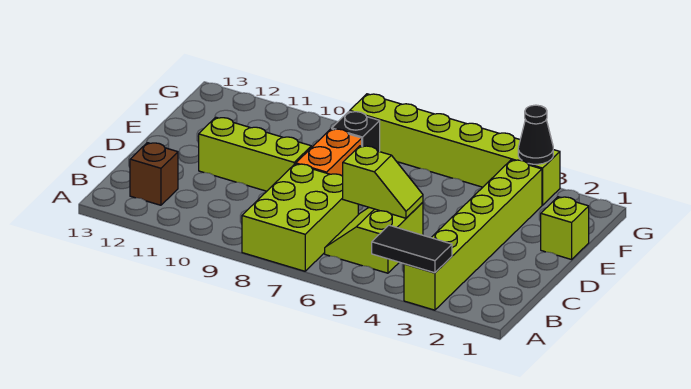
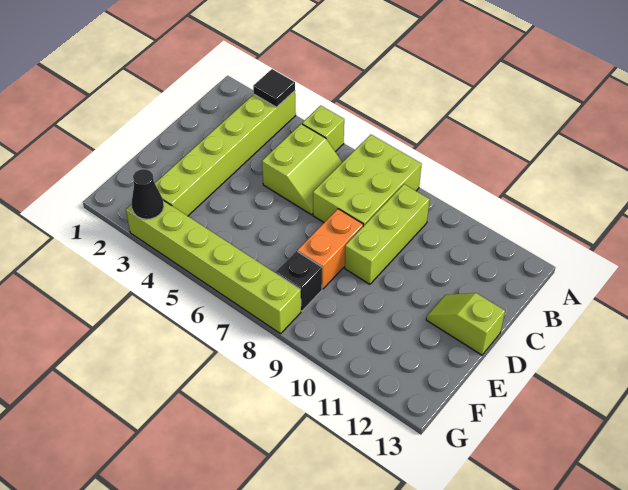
black 1x2 tile [372,225,452,273] -> black 1x1 tile [253,69,295,107]
brown 1x1 brick [130,143,178,205] -> none
lime 1x2 slope [343,146,423,218] -> lime 1x2 slope moved to [426,293,505,355]
lime 1x3 brick [199,117,311,191] -> lime 1x3 brick turned to [345,184,430,284]
lime 1x1 brick [541,197,589,260] -> lime 1x1 brick moved to [302,106,344,152]

